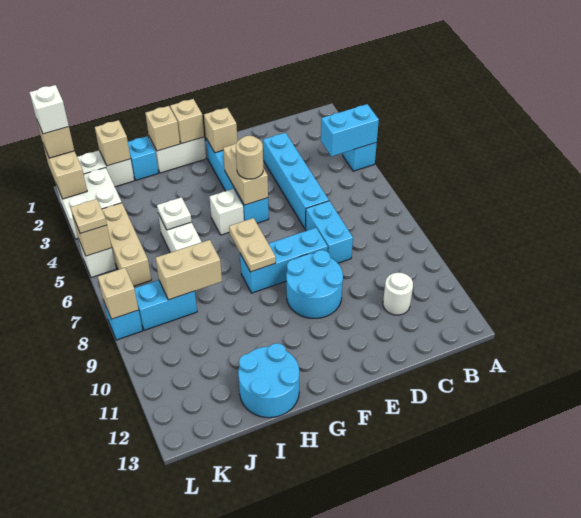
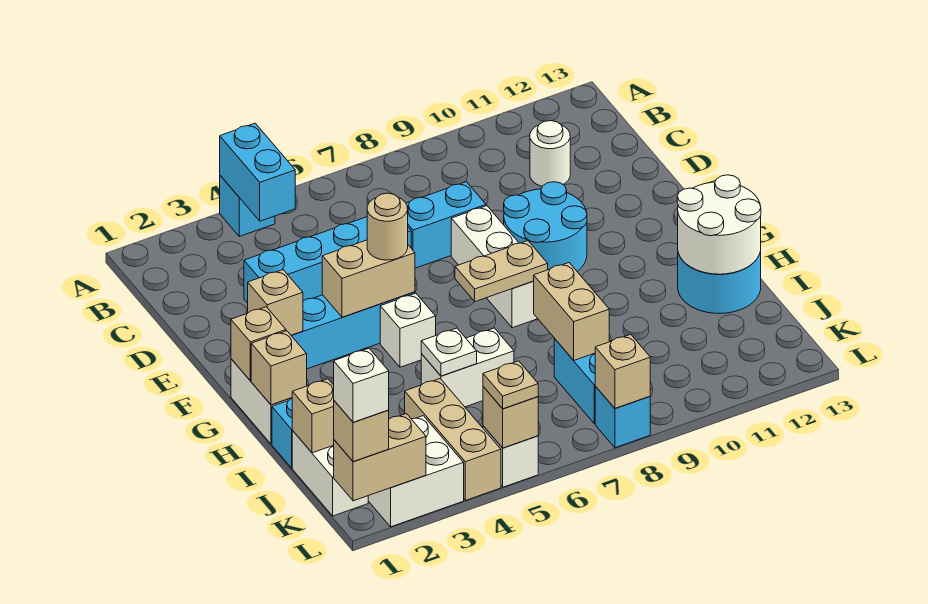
cyan 1x3 brick [240,228,328,293] -> white 1x3 brick [451,206,538,328]
none -> white 2x2 round brick [677,175,761,274]
tan 1x3 brick [102,203,151,286] -> tan 1x3 brick turned to [405,379,501,500]

